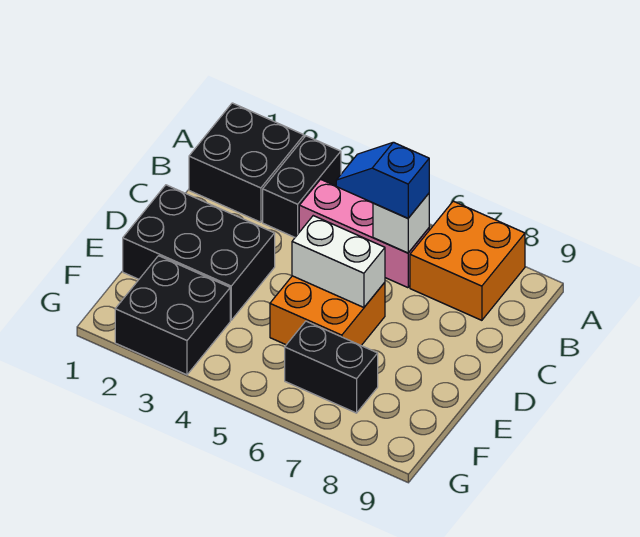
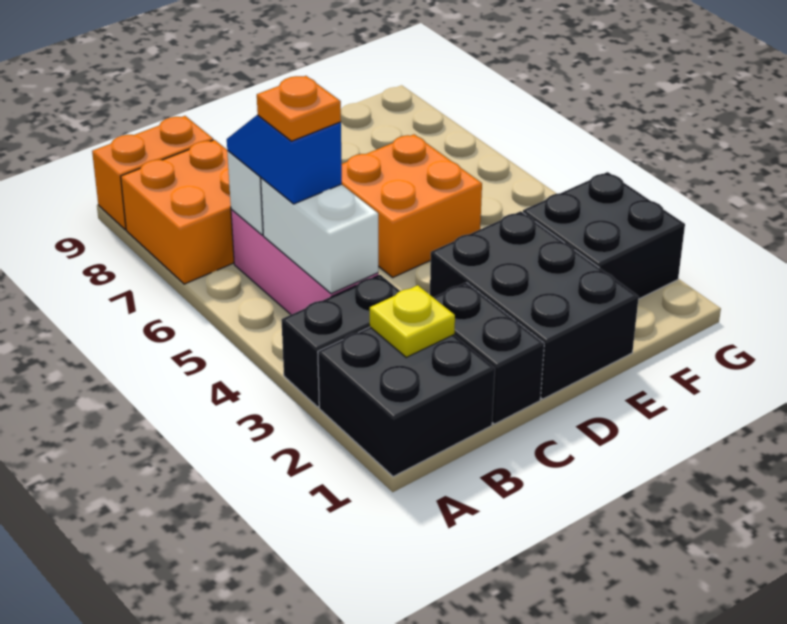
none -> orange 1x2 brick [92,116,213,230]
none -> yellow 1x1 plate [370,285,455,357]
blue 1x2 slope [336,142,429,218] -> blue 1x2 slope turned to [227,115,342,204]
none -> orange 1x1 plate [257,76,341,141]
white 1x2 brick [292,216,385,307] -> white 1x2 brick moved to [261,178,378,294]
black 1x2 brick [285,321,378,413] -> black 1x2 brick moved to [433,282,544,424]

